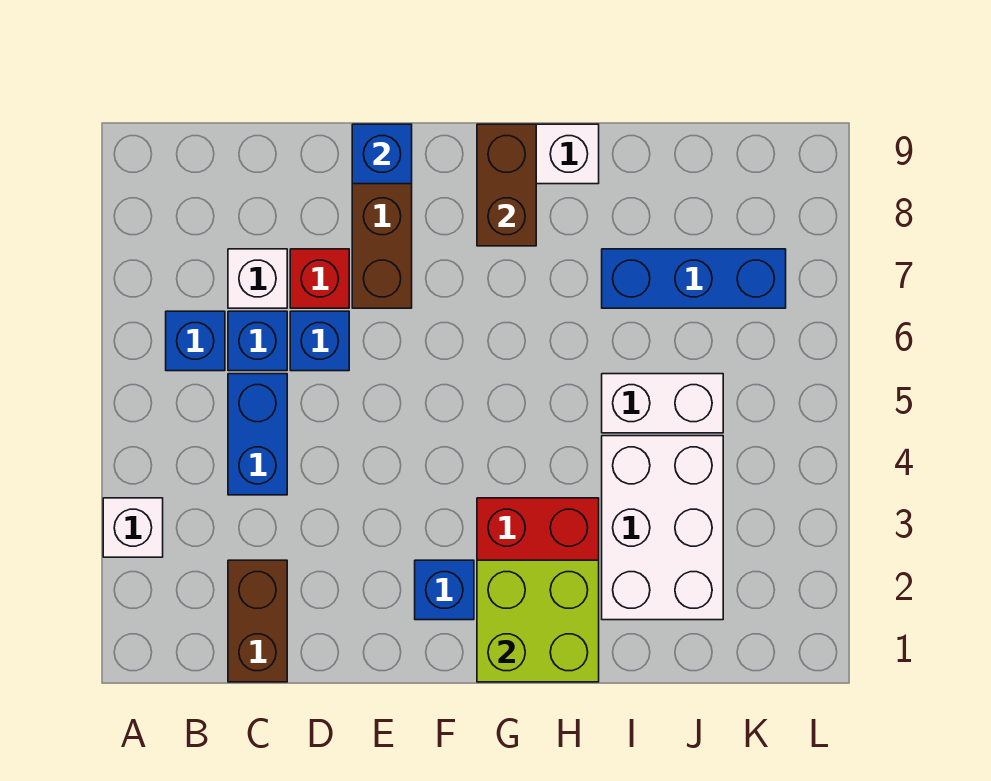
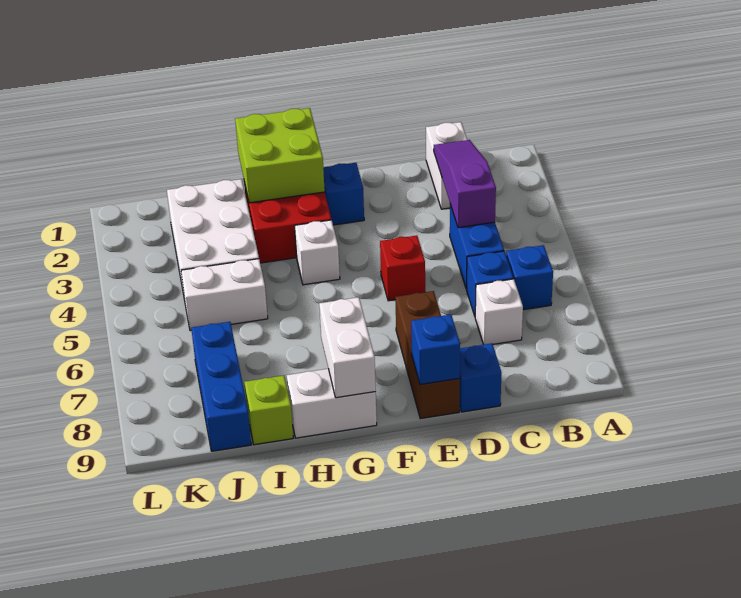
white 1x1 brick [103,498,163,557] -> white 1x1 brick moved to [295,220,340,285]
brown 1x2 brick [228,560,287,682] -> white 1x2 brick [426,122,467,209]
none -> purple 1x3 slope [434,140,496,228]
blue 1x1 brick [290,311,349,371] -> blue 1x1 brick moved to [459,343,502,412]
red 1x1 brick [290,249,349,308] -> red 1x1 brick moved to [380,235,425,301]
brown 1x2 brick [477,124,536,246] -> white 1x2 brick [319,297,376,398]
blue 1x3 brick [602,249,786,308] -> blue 1x3 brick turned to [191,322,251,451]
none -> lime 1x1 brick [244,375,293,445]

